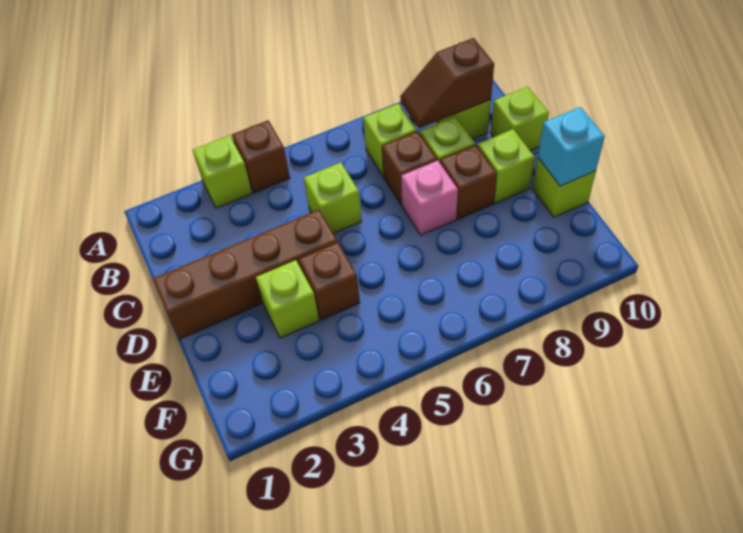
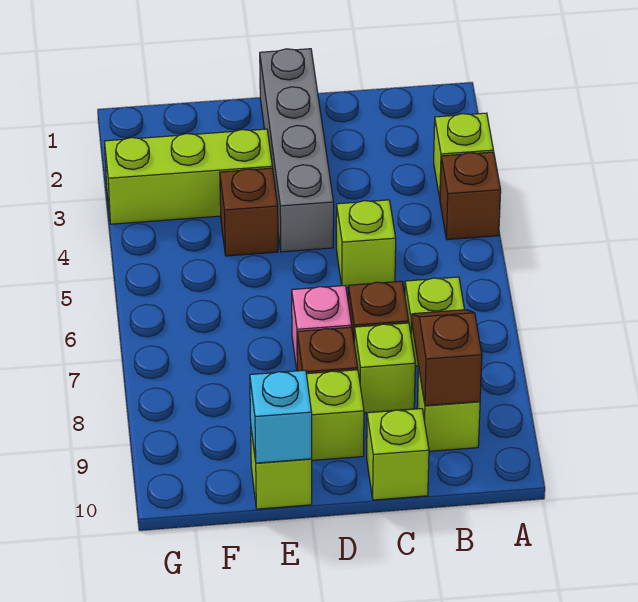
brown 1x4 brick [152,210,337,339] -> grey 1x4 brick [260,49,334,252]
lime 1x1 brick [256,260,319,338] -> lime 1x3 brick [105,129,272,224]

